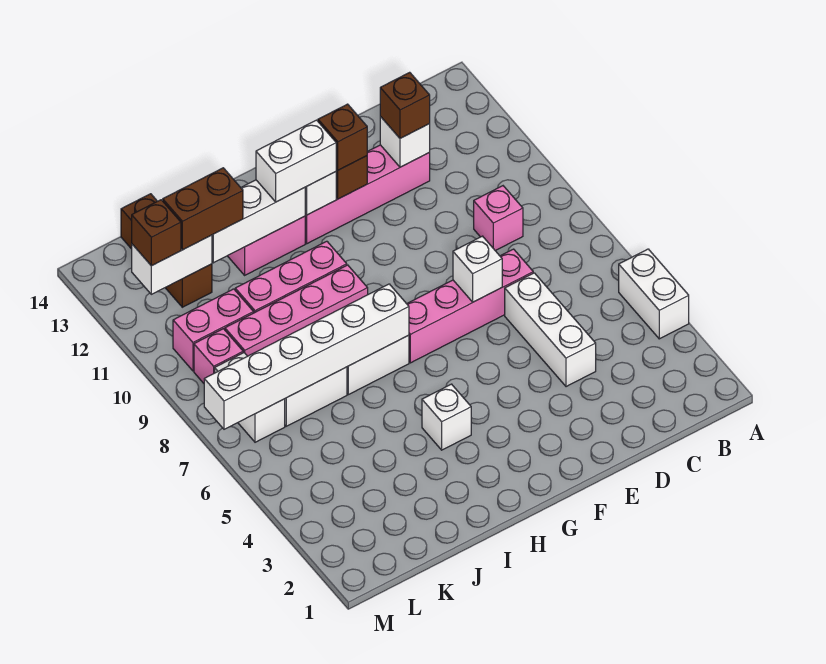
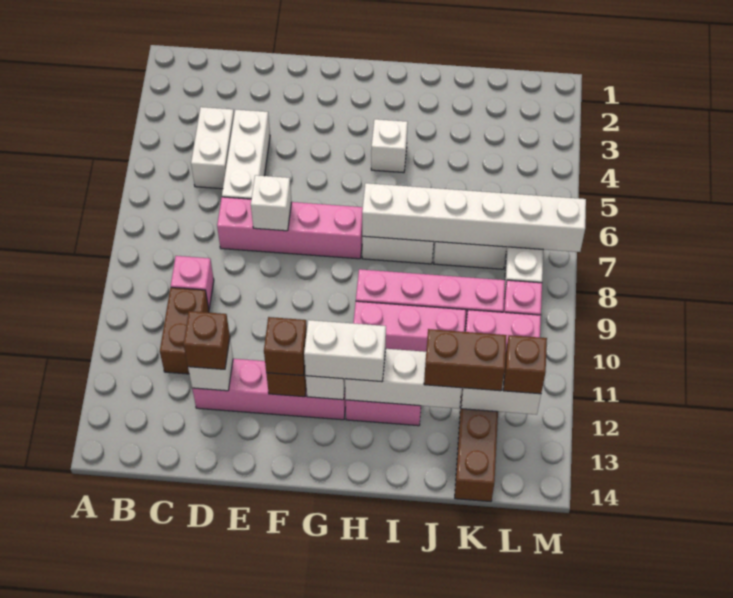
white 1x2 brick [619,249,689,339] -> white 1x2 brick moved to [191,107,234,189]
none -> brown 1x2 brick [160,288,209,374]

